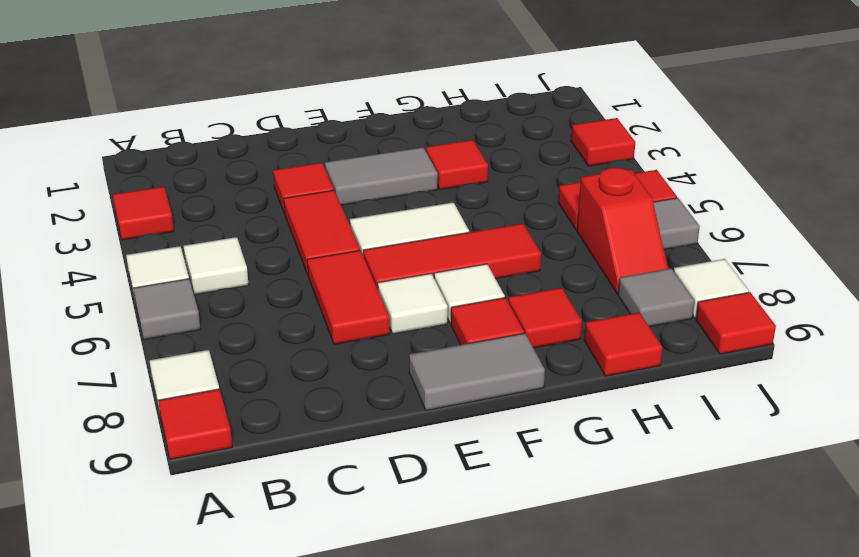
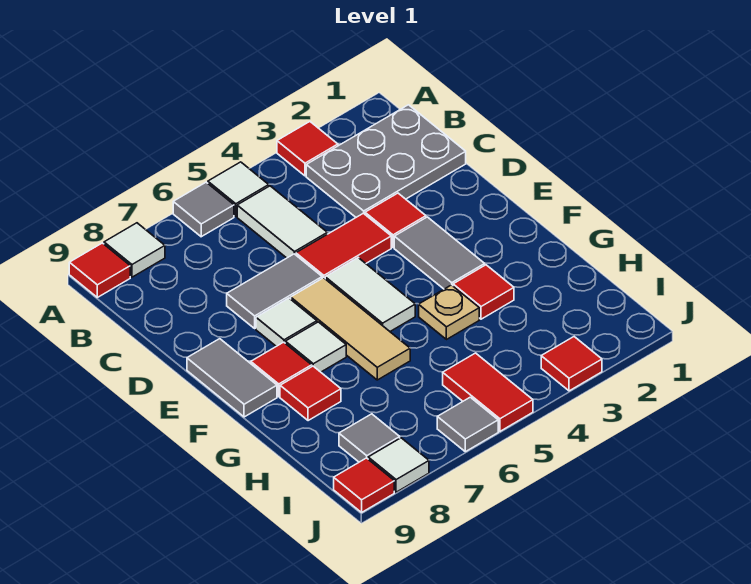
none -> grey 2x3 plate [306,105,466,217]
white 1x1 tile [184,237,249,295] -> white 1x2 tile [237,186,327,258]
red 1x2 tile [307,250,390,344] -> grey 1x2 tile [227,254,322,328]
red 1x3 tile [363,224,541,289] -> tan 1x3 tile [291,278,410,380]
none -> tan 1x1 plate [419,285,479,340]
red 1x1 tile [584,312,662,376] -> none
red 1x2 slope [577,168,668,294] -> none

